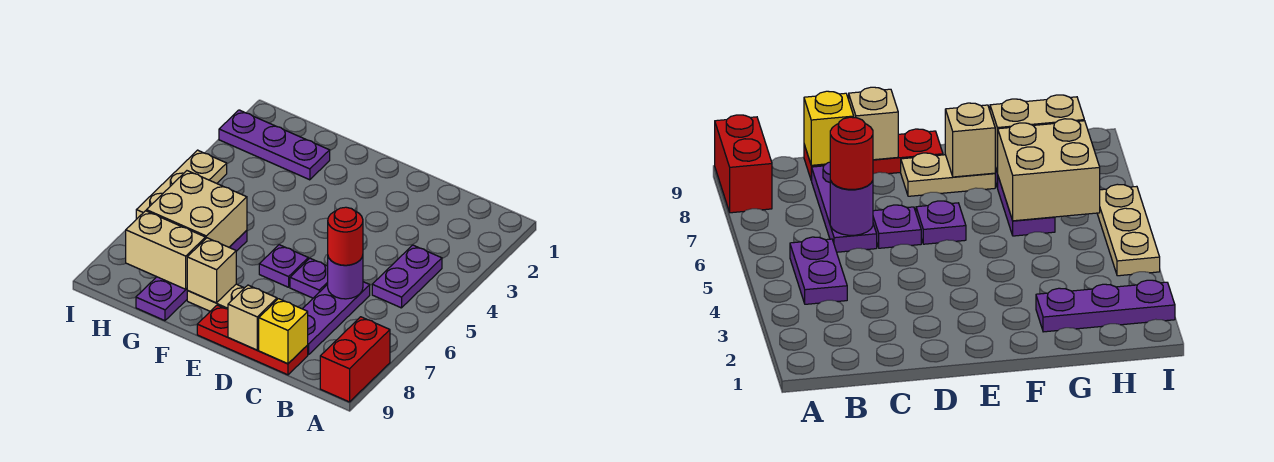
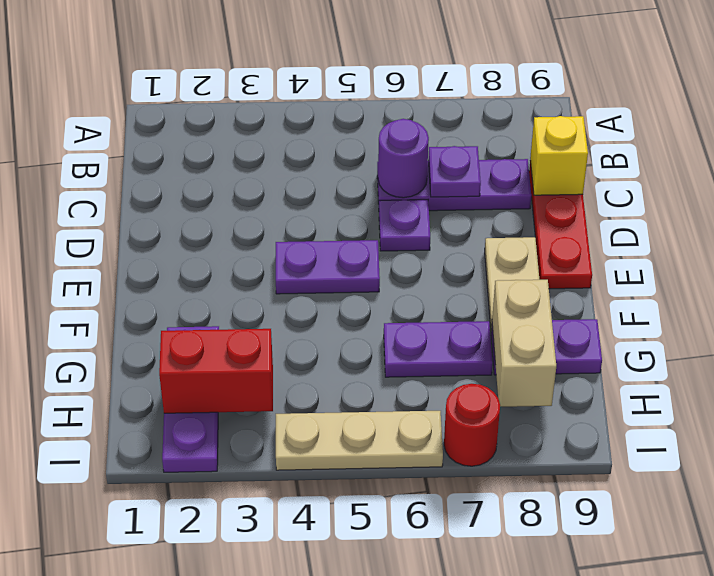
red 1x2 brick [320,317,390,402] -> red 1x2 brick moved to [159,329,273,413]
purple 1x2 plate [372,245,442,308] -> purple 1x2 plate moved to [276,240,380,294]
red 1x1 round brick [328,207,363,265] -> red 1x1 round brick moved to [444,384,500,466]
tan 1x1 brick [228,285,277,350] -> none
purple 1x1 plate [259,245,308,287] -> purple 1x1 plate moved to [428,146,481,197]
tan 1x1 brick [187,238,236,303] -> none
tan 2x2 brick [146,171,247,247] -> none

